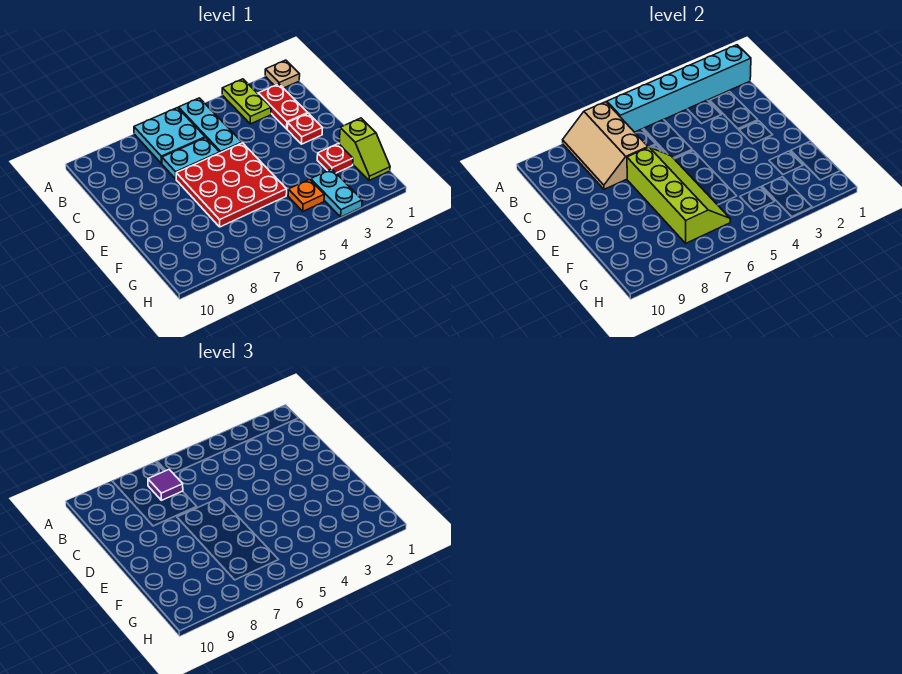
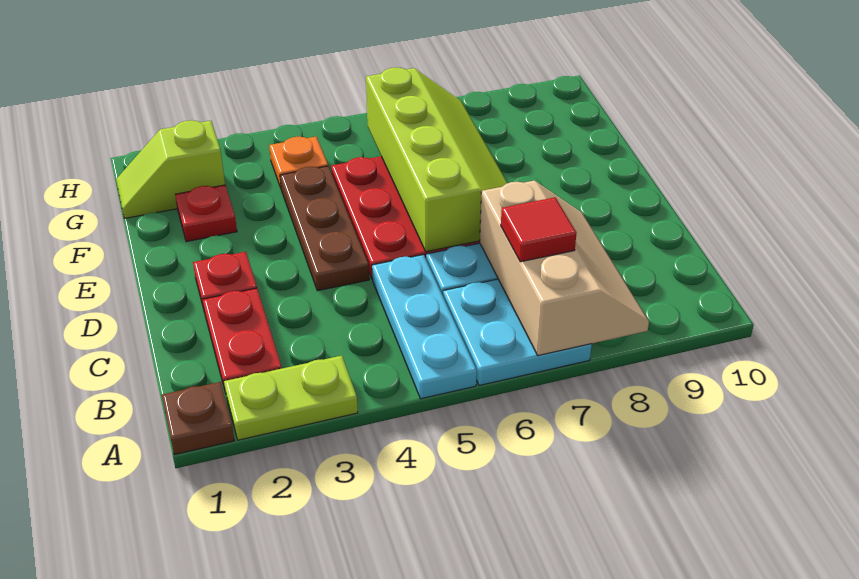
tan 1x1 plate [265,60,300,88] -> brown 1x1 plate [162,382,234,455]
cyan 1x6 brick [607,45,751,132] -> none
lime 1x2 plate [222,79,271,124] -> lime 1x2 plate turned to [224,356,358,440]
purple 1x1 tile [148,470,183,500] -> red 1x1 tile [501,197,576,262]
none -> brown 1x3 plate [280,166,369,291]
lime 2x4 slope [627,147,730,243] -> lime 2x4 slope turned to [366,68,507,252]
lime 1x2 slope [339,118,390,180] -> lime 1x2 slope turned to [116,120,225,218]
cyan 1x2 plate [311,169,362,217] -> none

